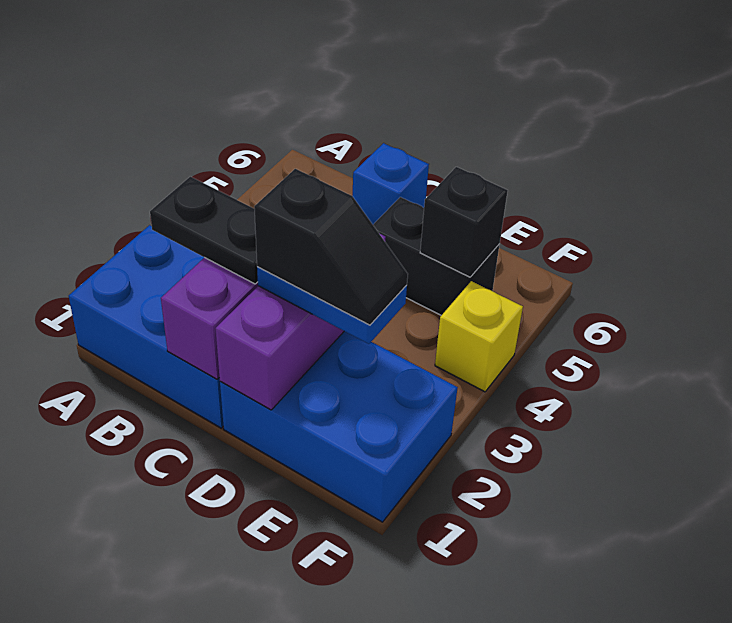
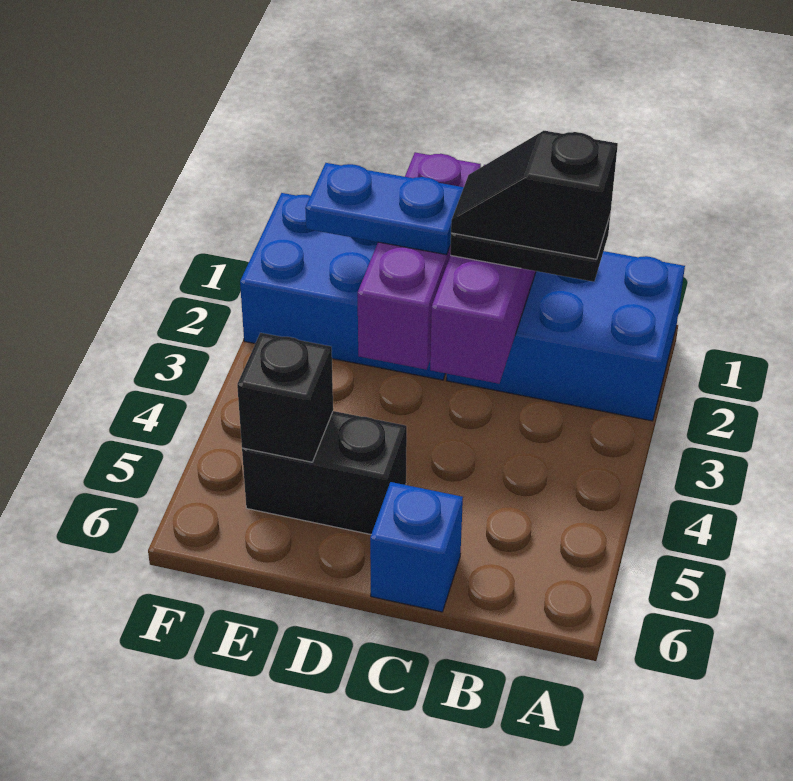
black 1x2 slope [254,169,408,325] -> black 1x2 slope moved to [451,131,618,259]
yellow 1x1 brick [435,281,523,392] -> none

